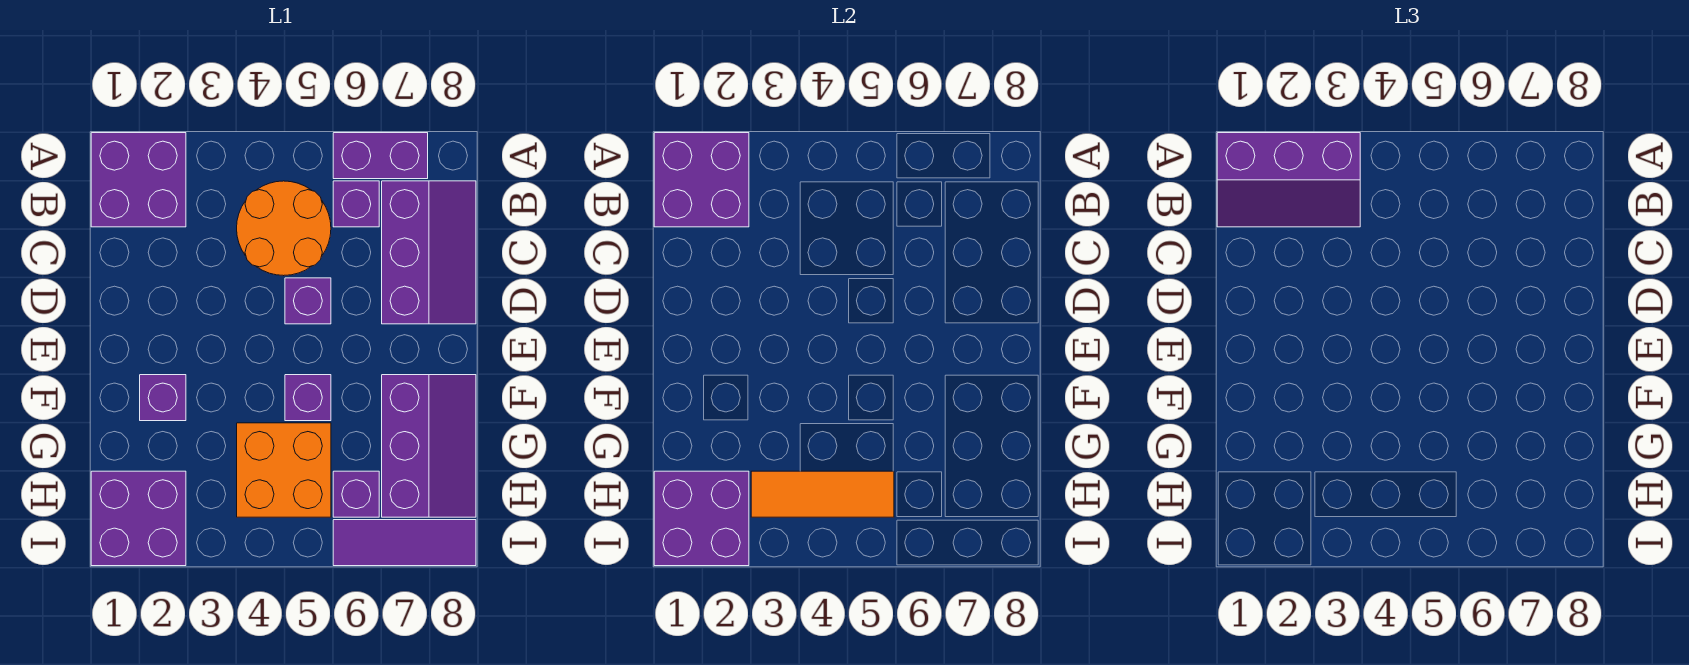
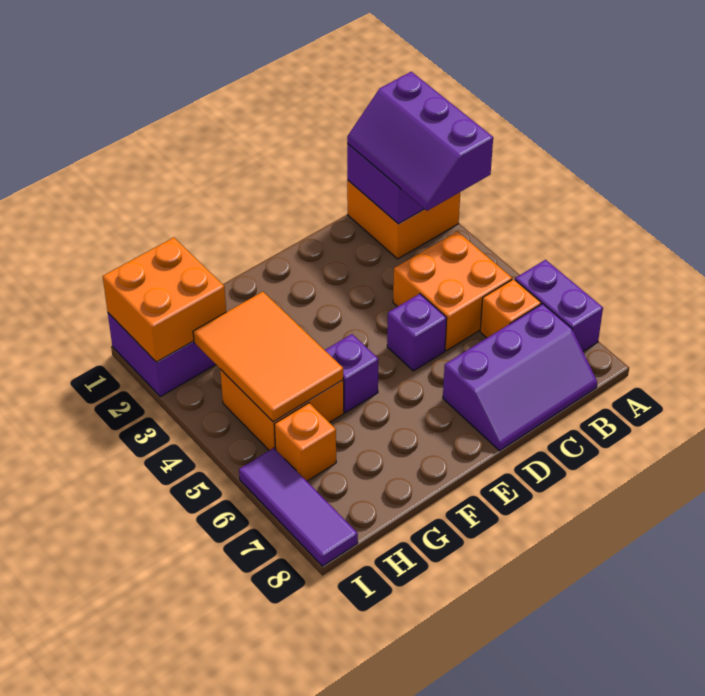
purple 2x2 brick [91,133,186,227] -> orange 2x2 brick [347,180,460,259]
orange 2x2 round brick [237,181,331,276] -> orange 2x2 brick [393,231,512,351]
purple 1x1 brick [333,181,379,227] -> orange 1x1 brick [480,279,541,338]
purple 1x1 brick [140,375,186,421] -> none
purple 2x3 slope [382,375,476,517] -> none
purple 2x2 brick [654,471,749,566] -> orange 2x2 brick [103,238,226,362]
orange 1x3 tile [751,471,894,517] -> orange 2x3 tile [193,292,343,422]
purple 1x1 brick [333,471,379,517] -> orange 1x1 brick [274,403,336,481]

